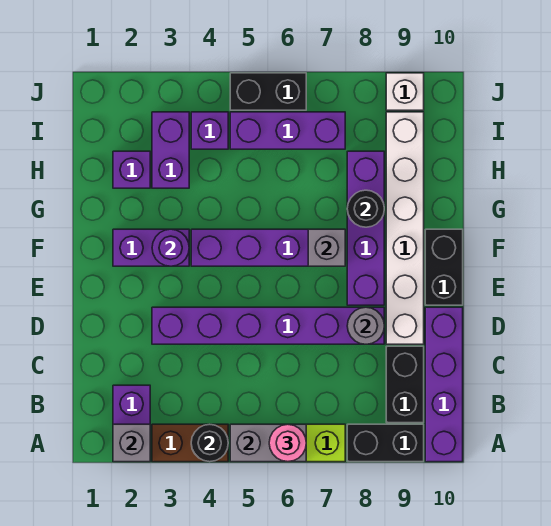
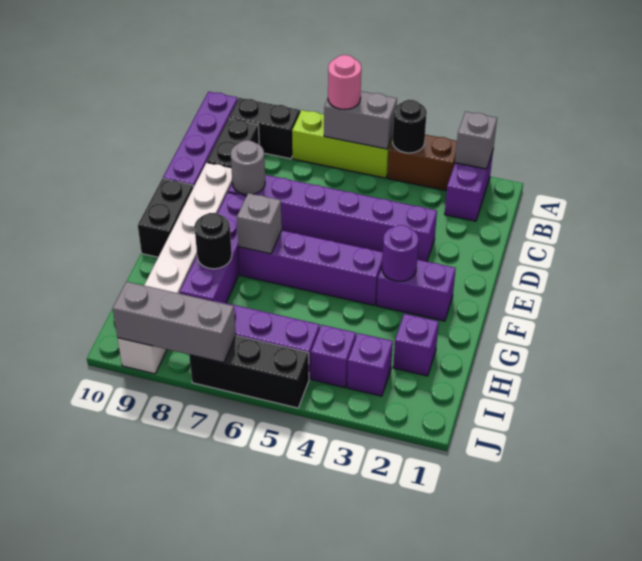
purple 1x2 brick [152,112,189,188] -> purple 1x1 brick [347,333,393,396]
black 1x2 brick [230,73,306,110] -> black 1x3 brick [189,336,309,408]
none -> grey 1x3 brick [113,282,236,363]

